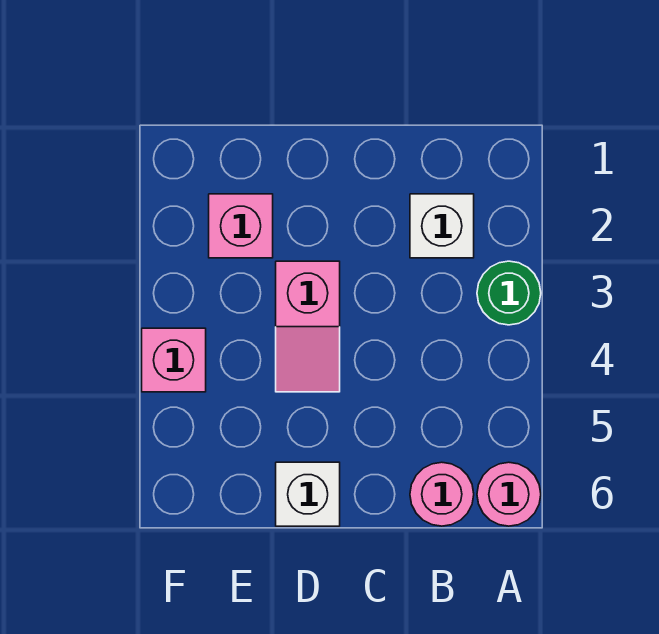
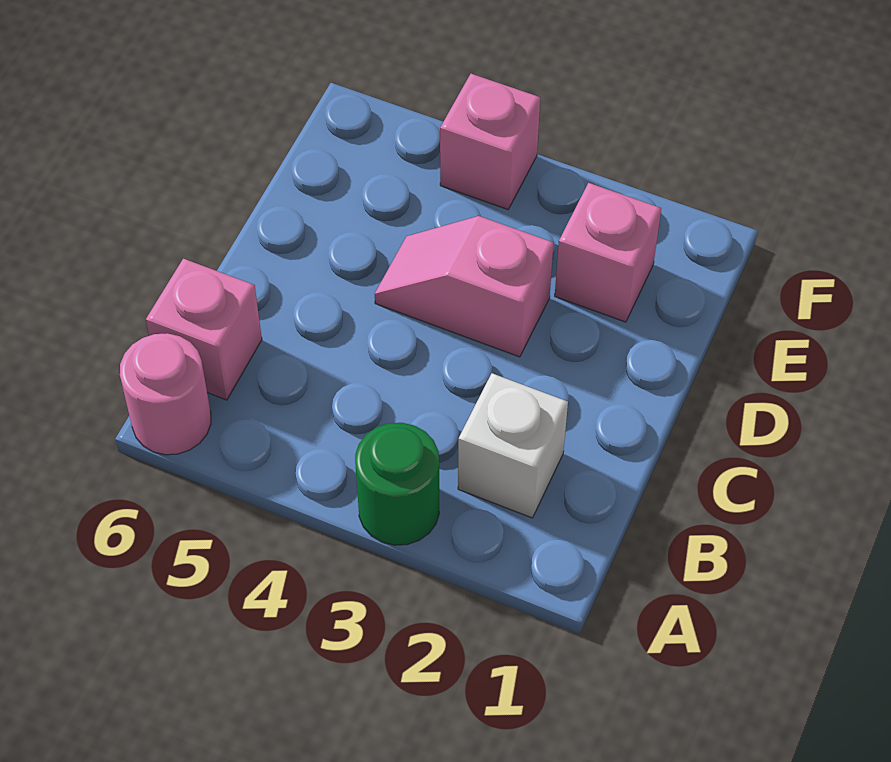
pink 1x1 round brick [410,462,474,526] -> pink 1x1 brick [146,259,262,400]
white 1x1 brick [276,462,340,526] -> none

